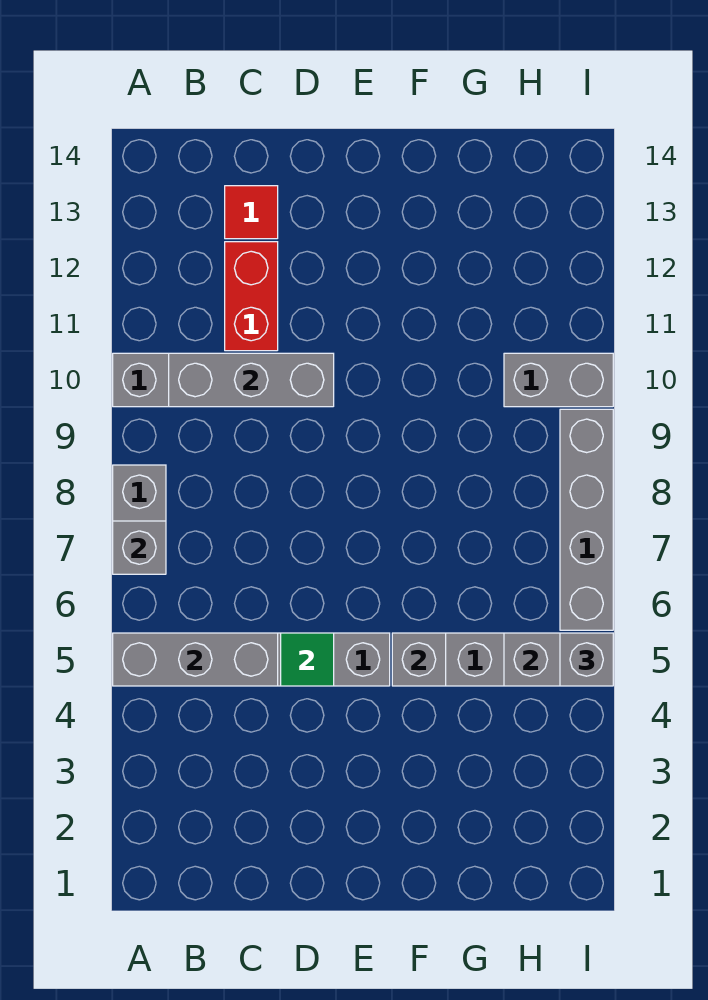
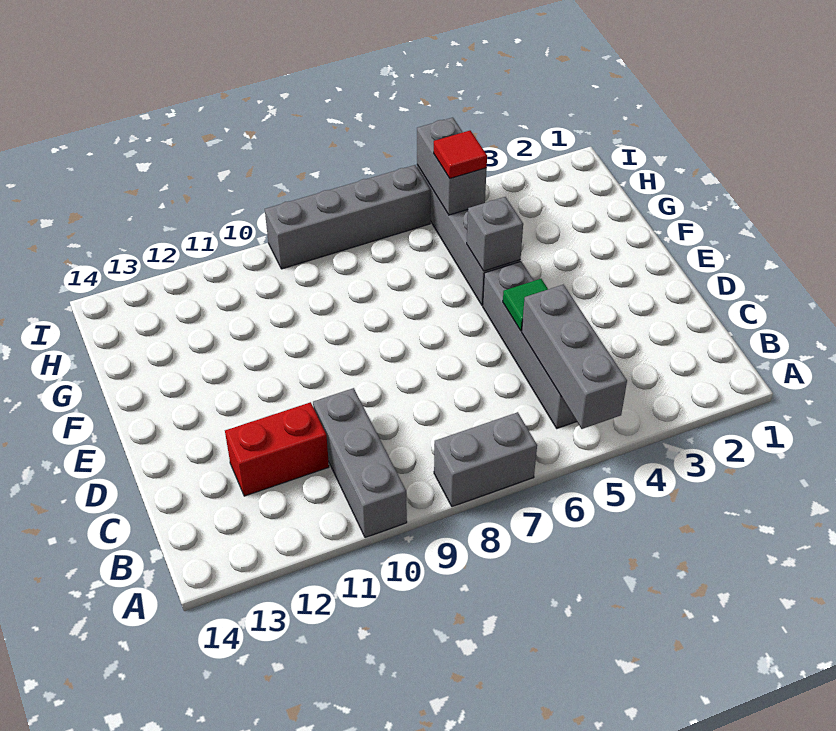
grey 1x1 brick [113,521,166,574] -> none
grey 1x3 brick [169,353,334,407] -> none
red 1x1 tile [225,186,278,239] -> red 1x1 tile moved to [434,131,487,178]
grey 1x2 brick [504,353,613,407] -> none
grey 1x1 brick [560,633,613,686] -> none

